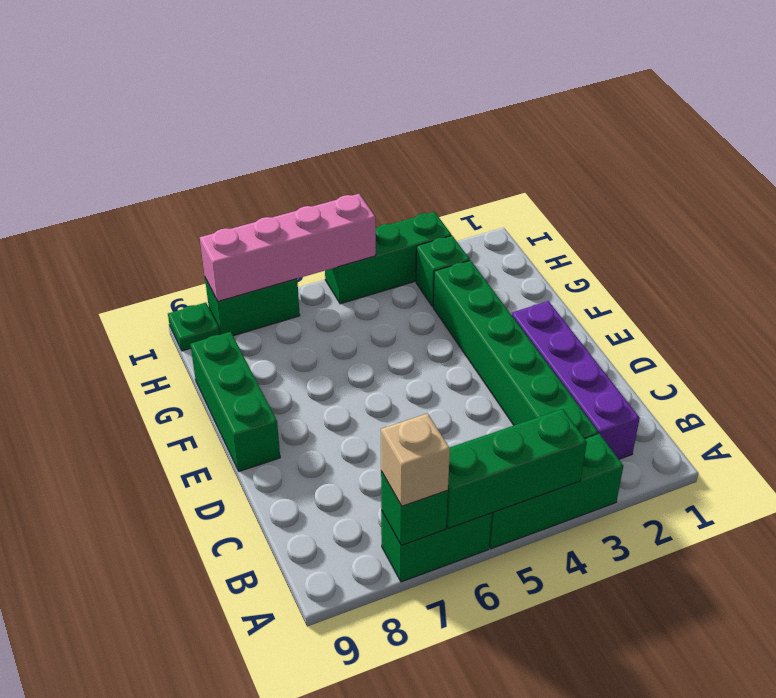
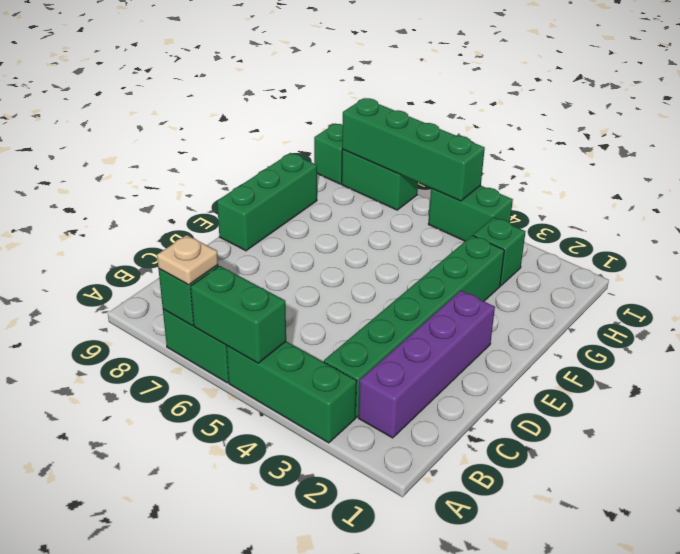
green 1x3 brick [446,409,587,528] -> green 1x2 brick [191,266,286,363]
tan 1x1 brick [381,413,450,506] -> tan 1x1 plate [157,235,218,285]
green 1x3 brick [325,212,451,304] -> green 1x2 brick [429,185,513,241]
pink 1x4 brick [200,194,376,301] -> green 1x4 brick [342,98,485,201]
green 1x1 plate [168,303,220,351] -> green 1x1 brick [314,123,343,184]

